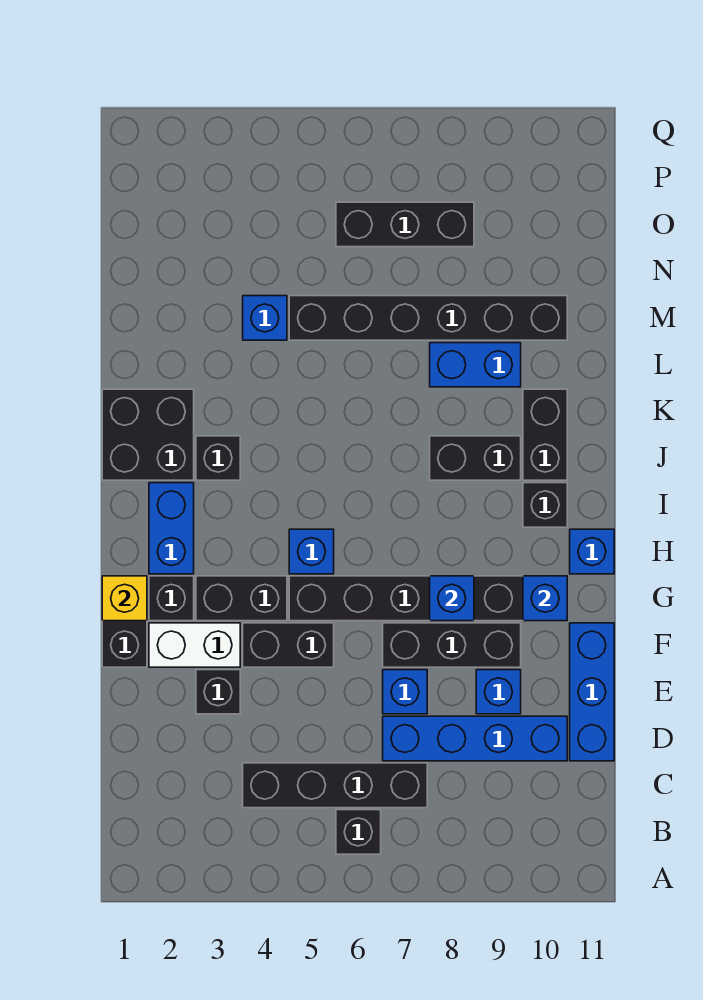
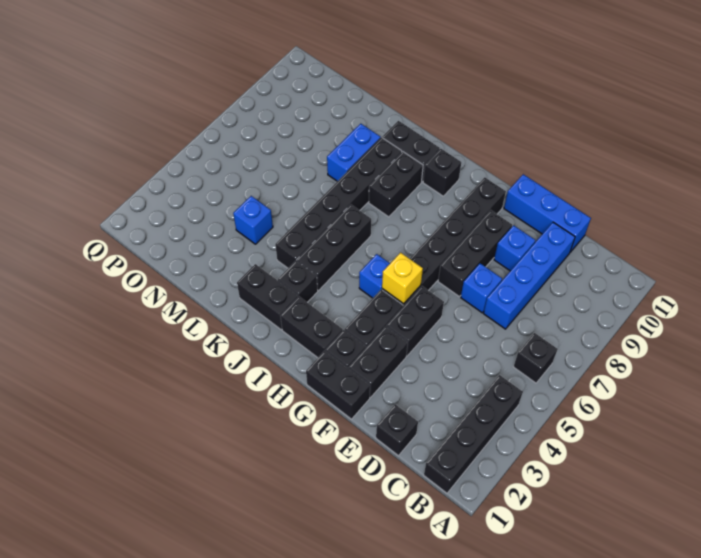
black 1x4 brick [243,763,427,808] -> black 1x4 brick moved to [424,375,523,493]
black 1x1 brick [196,670,240,714] -> black 1x1 brick moved to [376,404,418,456]
white 1x2 brick [149,623,240,667] -> black 1x2 brick [349,326,408,398]
yellow 1x1 brick [102,576,147,621] -> yellow 1x1 brick moved to [382,253,423,304]
blue 1x1 brick [430,576,474,621] -> none
blue 1x1 brick [523,576,567,621] -> none
blue 1x2 brick [149,483,194,574] -> black 1x2 brick [281,297,343,358]
blue 1x1 brick [570,529,614,574] -> none
black 2x2 brick [102,389,194,480] -> black 1x2 brick [237,264,298,330]
black 1x6 brick [289,296,567,340] -> black 1x6 brick moved to [275,137,402,268]
black 1x3 brick [336,202,474,247] -> black 1x3 brick moved to [297,205,371,291]

